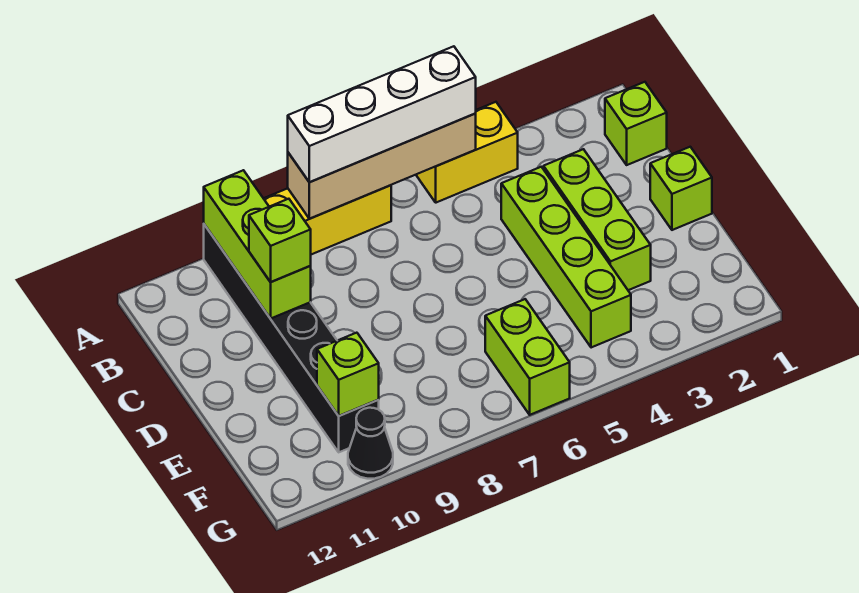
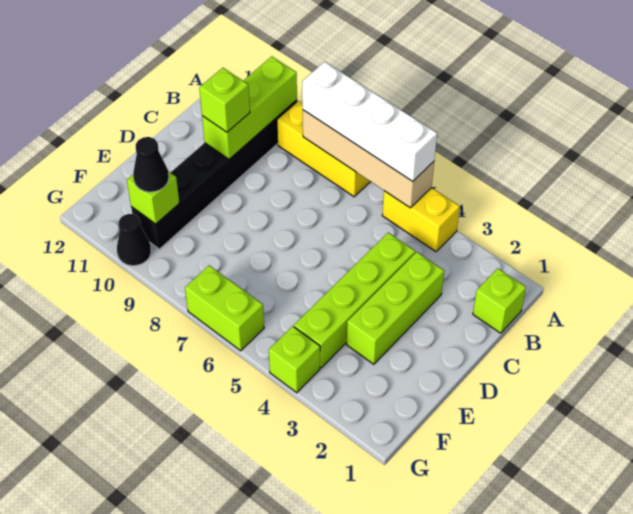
lime 1x1 brick [650,147,712,230] -> lime 1x1 brick moved to [269,326,320,393]
lime 1x2 brick [485,299,570,415] -> lime 1x2 brick turned to [185,265,264,351]
none -> black 1x1 cone [133,137,169,192]

